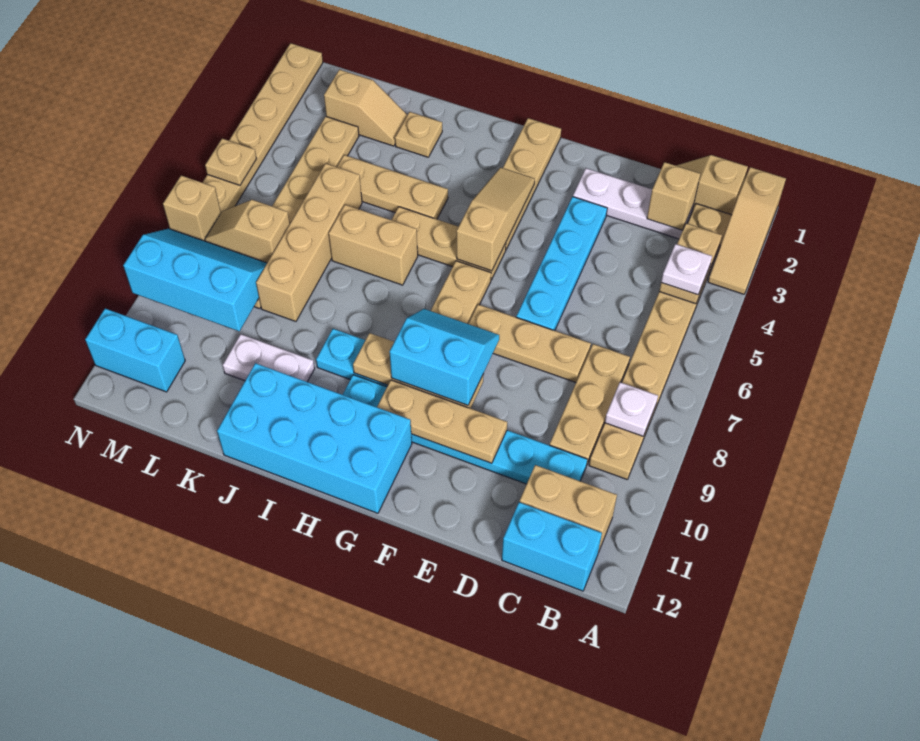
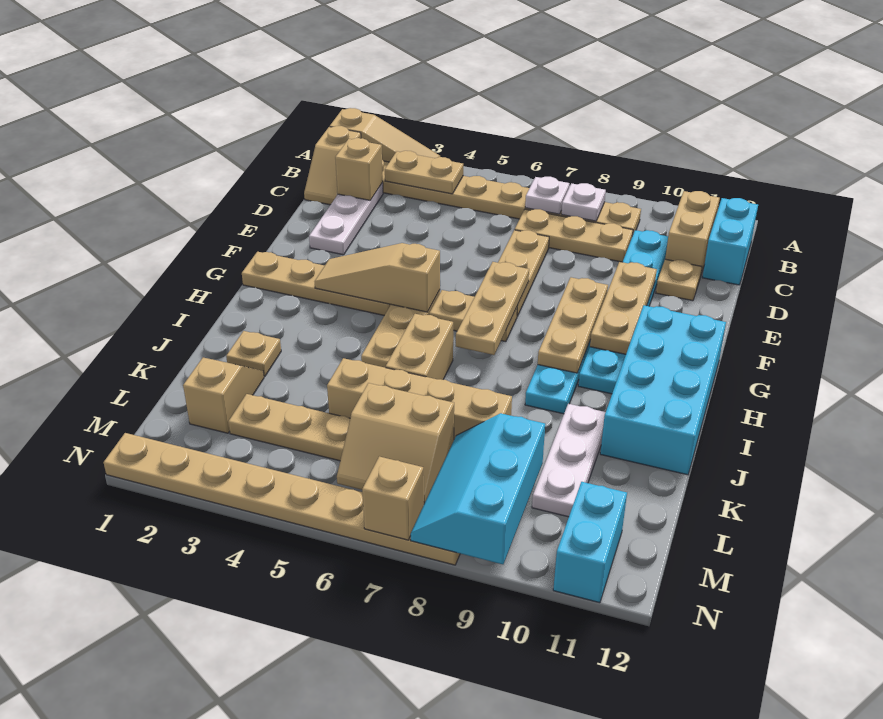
white 1x1 plate [661,244,712,295] -> white 1x1 plate moved to [525,177,569,214]
cyan 1x4 plate [516,197,607,331] -> none
cyan 2x2 slope [390,309,499,405] -> none
tan 1x3 plate [337,155,448,219] -> tan 1x3 plate moved to [456,262,529,355]
white 1x2 plate [223,334,315,382] -> white 1x3 plate [532,404,606,517]
tan 1x2 slope [205,200,290,263] -> tan 2x2 slope [337,383,454,504]
tan 1x1 plate [205,139,257,185] -> tan 1x1 plate moved to [656,259,702,301]

